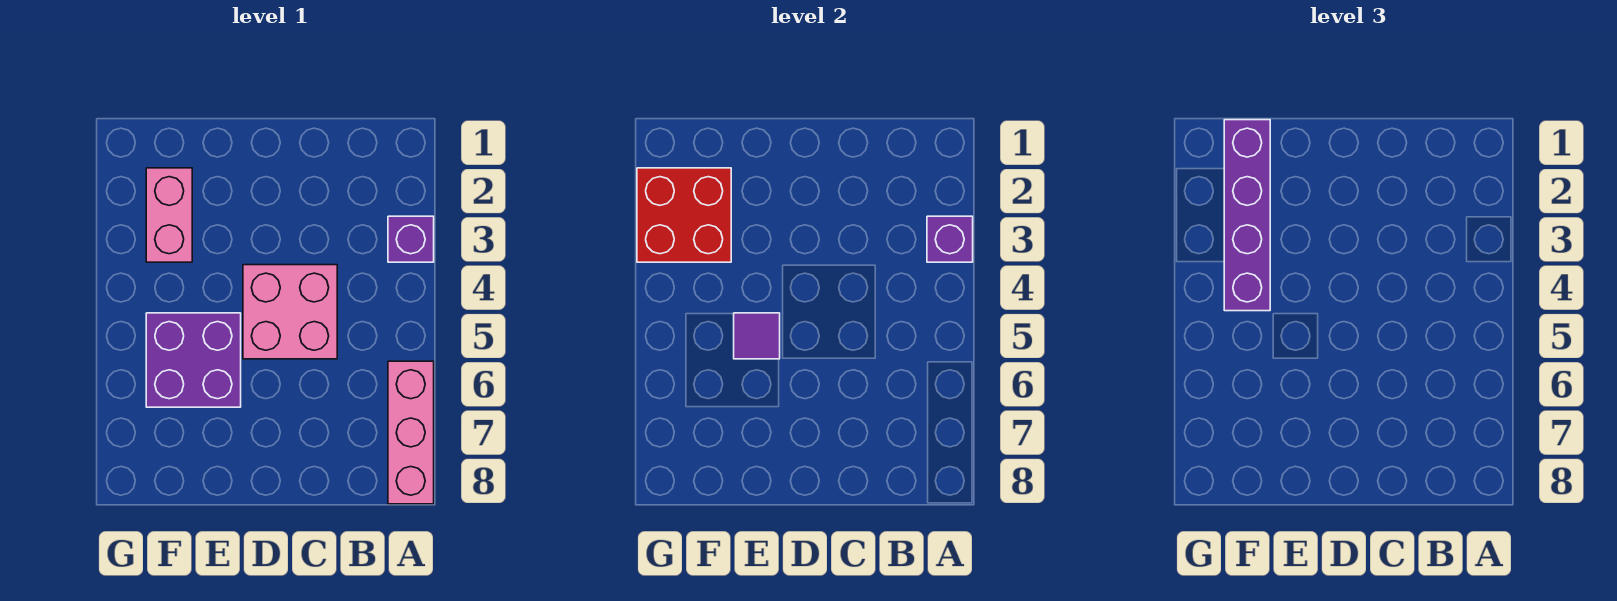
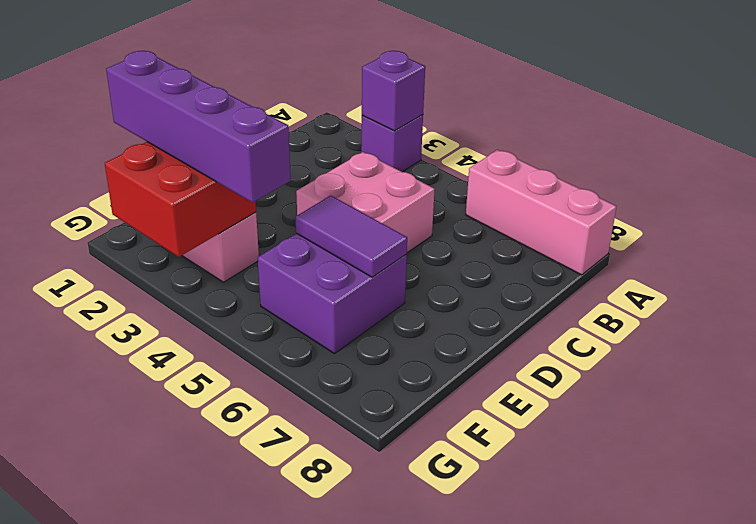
purple 1x1 tile [734,313,780,359] -> purple 1x2 tile [296,195,407,277]

